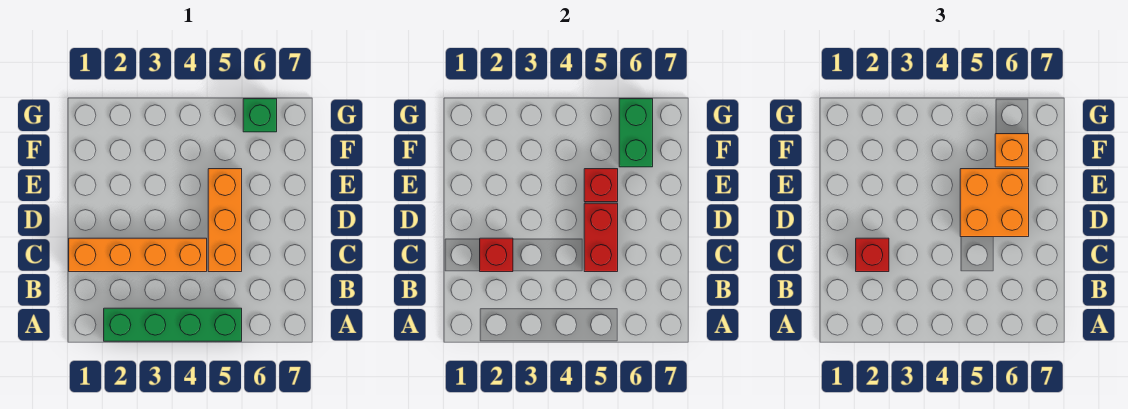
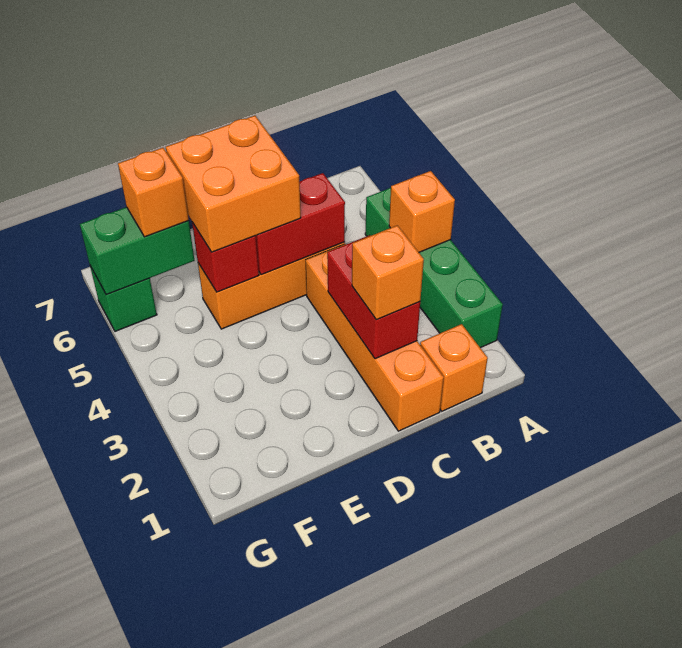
none -> orange 1x1 brick [389,171,455,252]
none -> orange 1x1 brick [420,324,488,411]
red 1x1 brick [480,238,513,272] -> red 1x2 brick [327,235,420,359]
red 1x1 brick [856,238,889,272] -> orange 1x1 brick [352,225,424,320]

